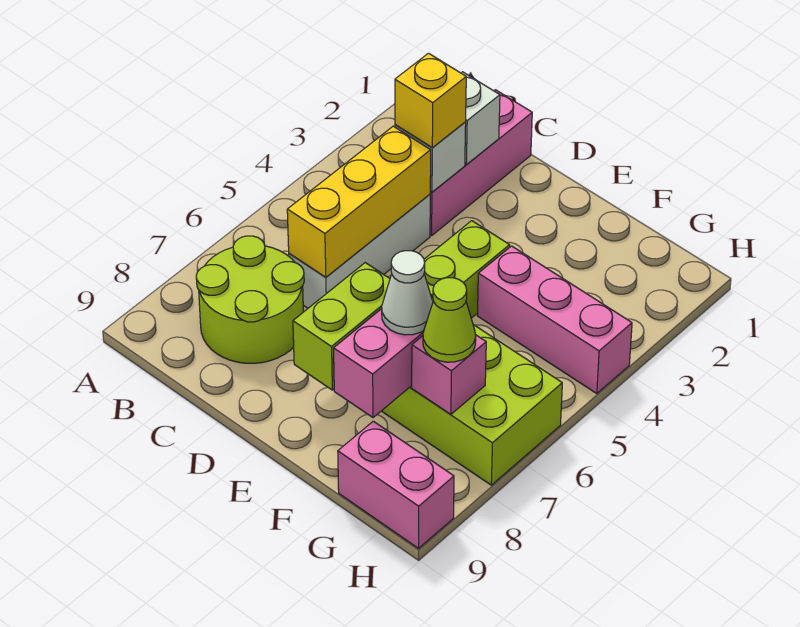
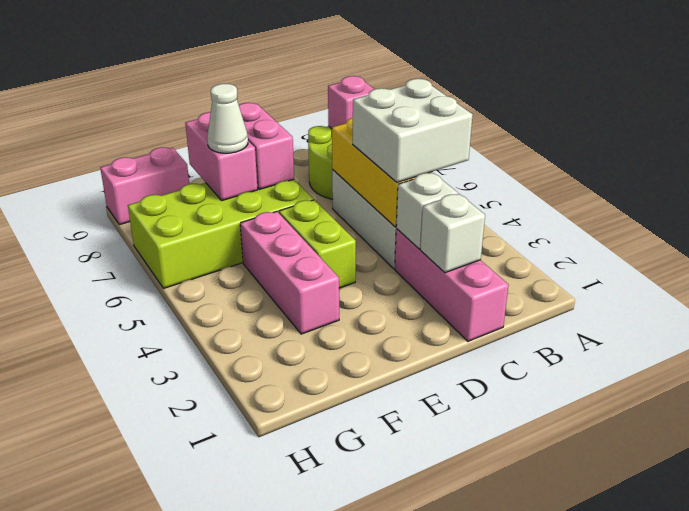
none -> white 2x2 brick [353,79,473,182]
yellow 1x1 brick [395,53,466,148] -> none
lime 1x2 brick [293,263,390,390] -> pink 1x2 brick [239,103,294,189]
pink 1x3 brick [477,246,632,394] -> pink 1x3 brick turned to [240,211,339,334]
pink 1x1 brick [412,335,486,414] -> pink 1x1 brick moved to [328,76,374,129]
lime 1x1 cone [423,278,476,362] -> none

